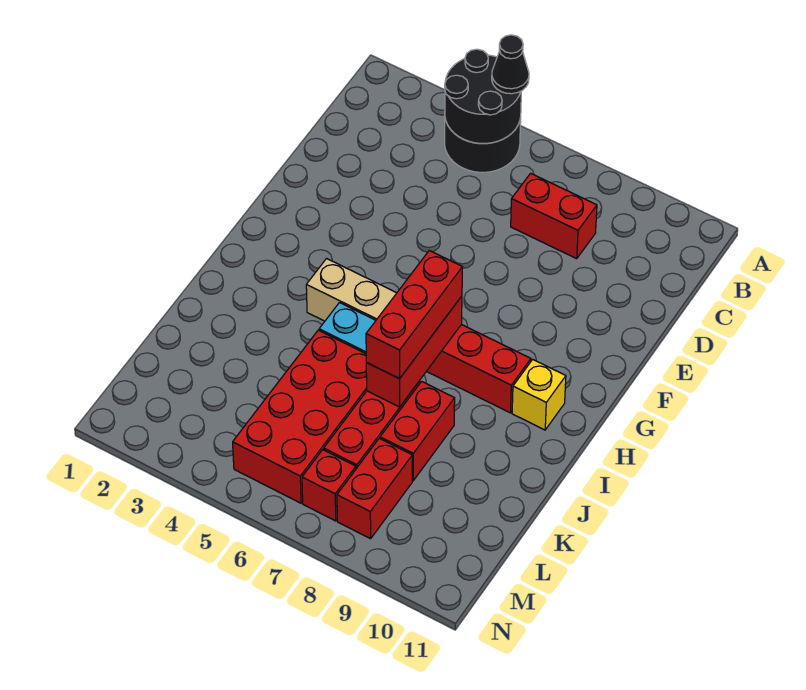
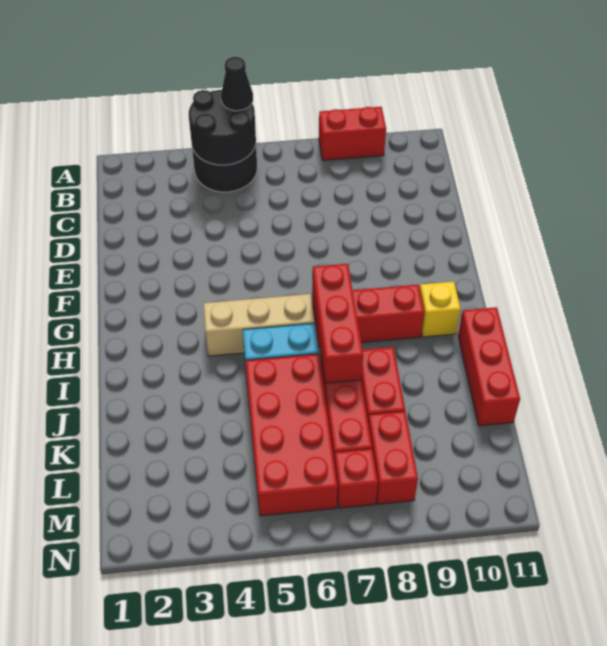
red 1x2 brick [511,173,597,259] -> red 1x2 brick moved to [319,107,386,160]
red 1x3 brick [366,251,462,379] -> red 1x3 brick moved to [458,307,520,426]

